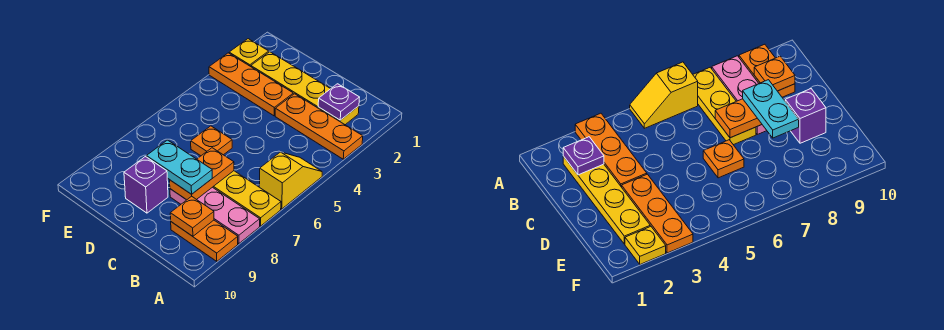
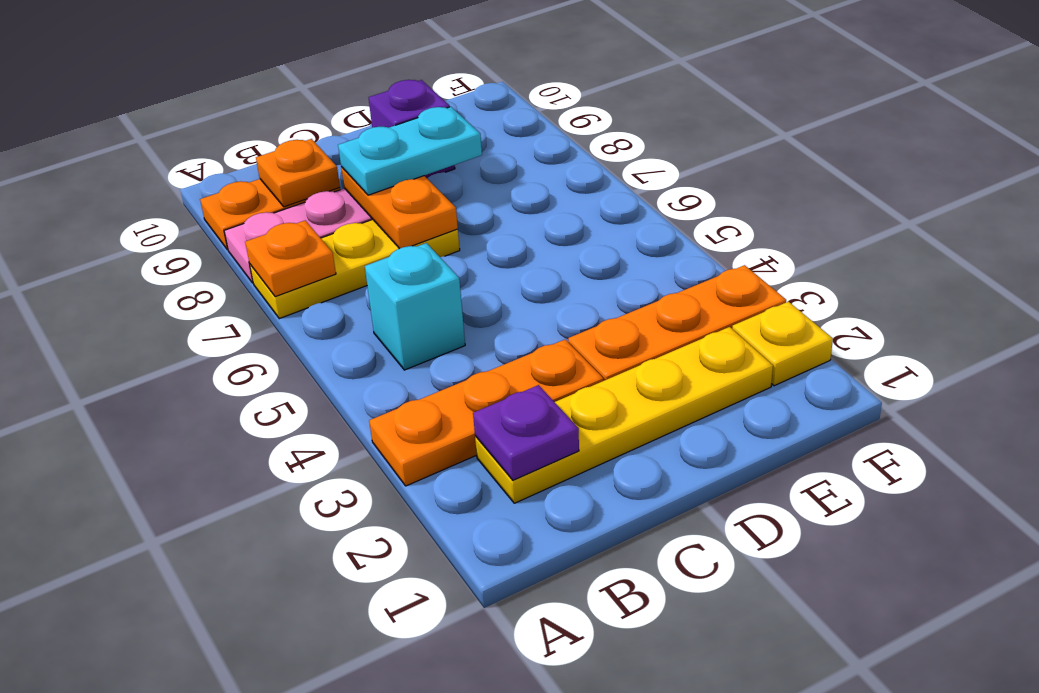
yellow 1x2 slope [259,152,322,209] -> none
none -> cyan 1x1 brick [365,243,465,370]
orange 1x1 plate [191,126,232,156] -> orange 1x1 plate moved to [245,220,336,297]

